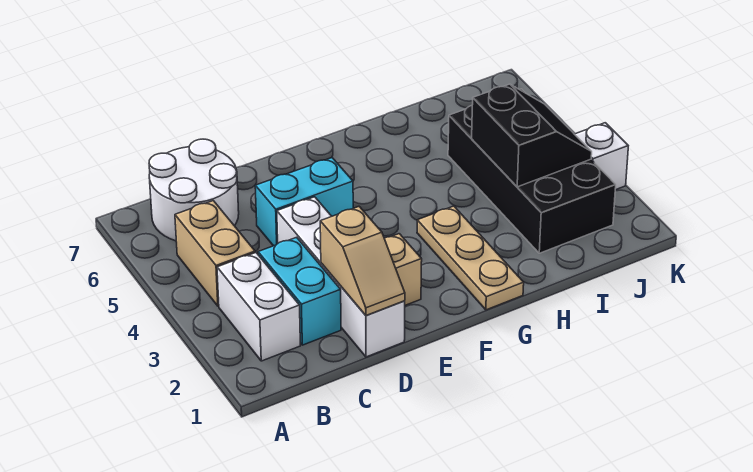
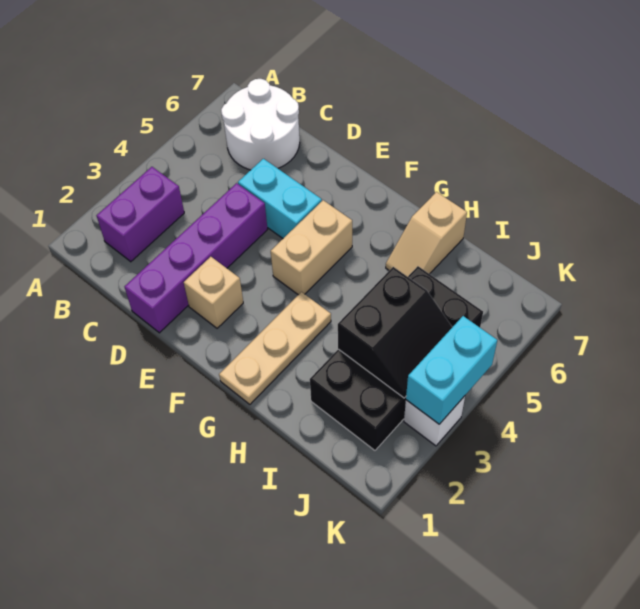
white 1x2 brick [217,253,300,361] -> purple 1x2 brick [97,167,184,262]
tan 1x2 brick [175,201,255,306] -> tan 1x2 brick moved to [271,200,352,295]
cyan 1x2 brick [258,237,341,345] -> cyan 1x2 brick moved to [406,316,497,424]
white 1x4 brick [277,197,405,357] -> purple 1x4 brick [124,183,268,333]
tan 1x2 slope [320,207,405,315] -> tan 1x2 slope moved to [386,192,467,277]

